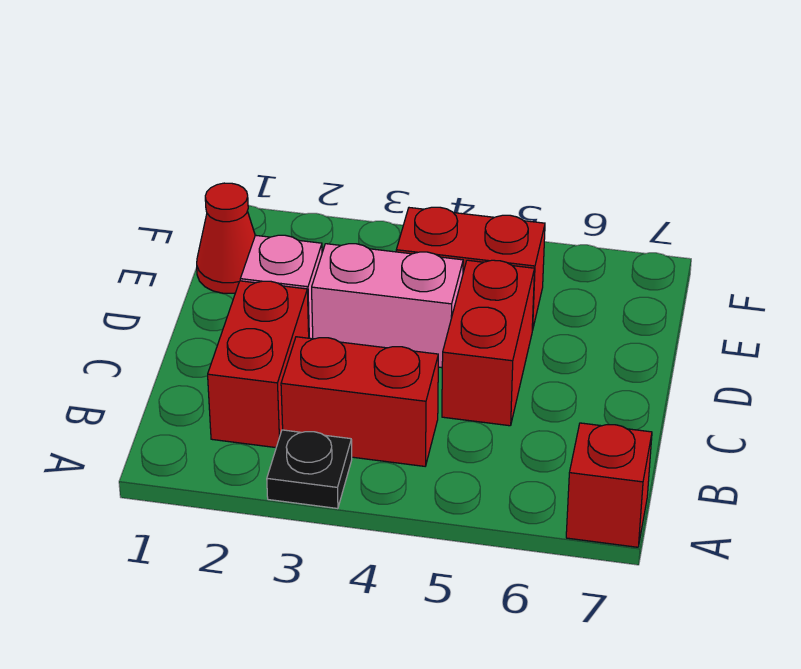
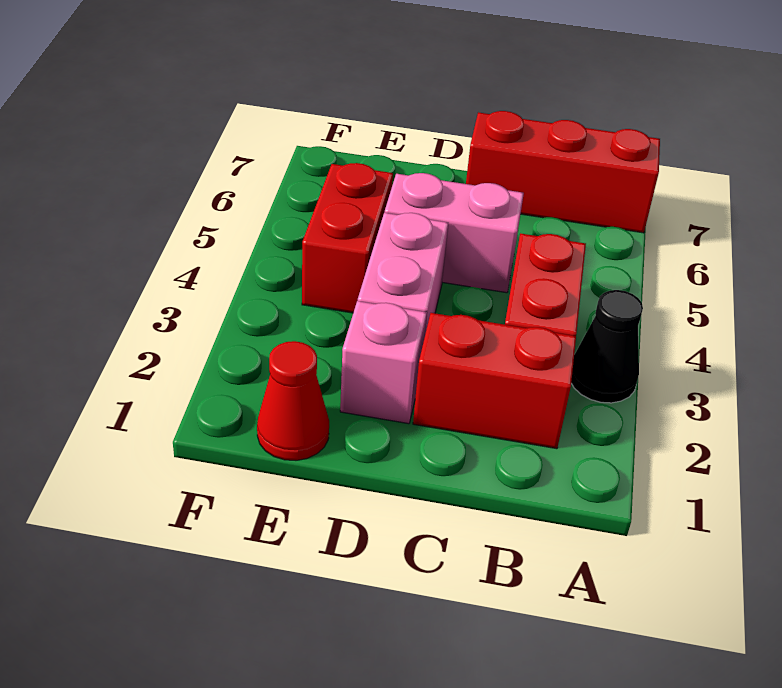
black 1x1 plate [267,430,352,509] -> black 1x1 cone [571,290,643,403]
red 1x1 brick [566,423,652,547] -> red 1x3 brick [466,111,660,233]
red 1x2 brick [442,260,534,426] -> pink 1x2 brick [385,173,524,293]

